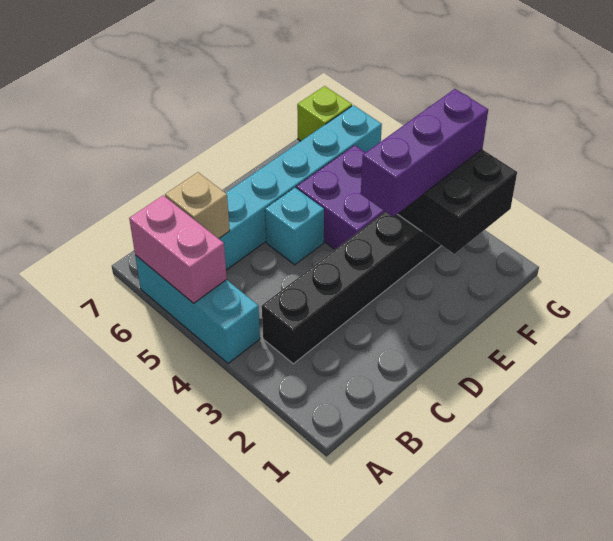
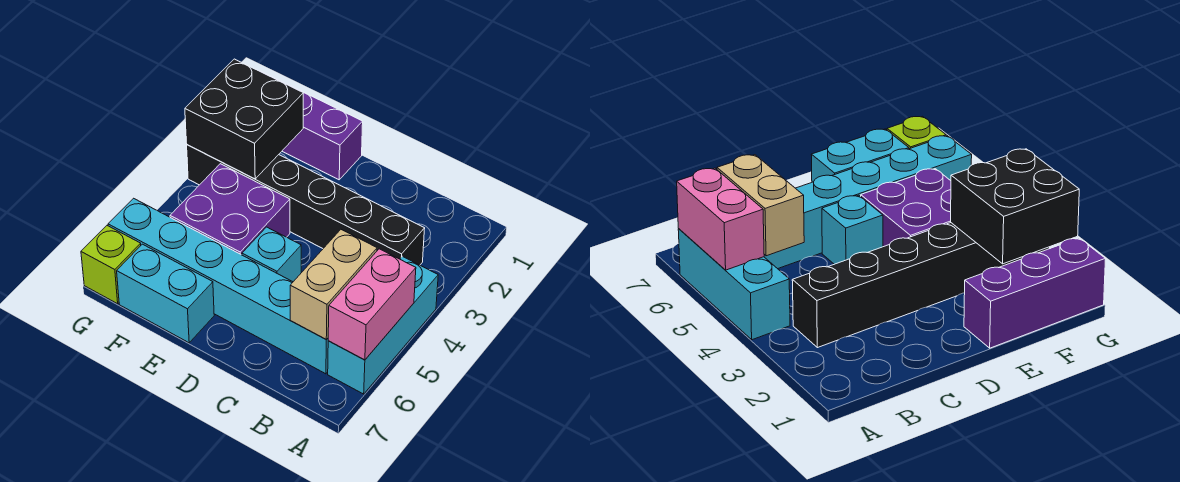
tan 1x1 brick [165,172,230,239] -> tan 1x2 brick [290,230,377,340]
purple 1x3 brick [361,89,488,217] -> purple 1x3 brick moved to [260,71,363,180]
none -> cyan 1x2 brick [117,244,214,343]

